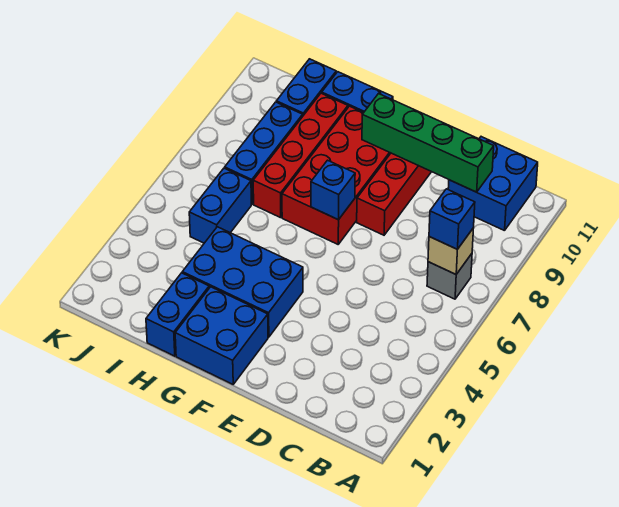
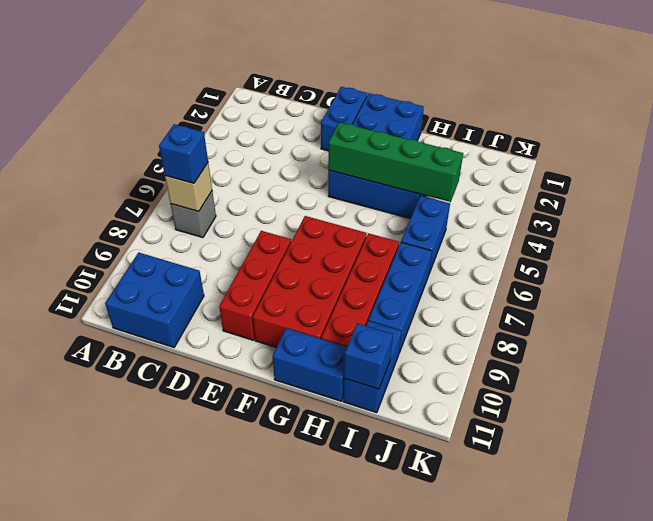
green 1x4 brick [362,94,494,192] -> green 1x4 brick moved to [328,122,463,202]
blue 1x1 brick [311,160,355,220] -> blue 1x1 brick moved to [344,323,393,389]
blue 1x2 brick [146,273,209,356] -> blue 1x2 brick moved to [321,87,367,151]

